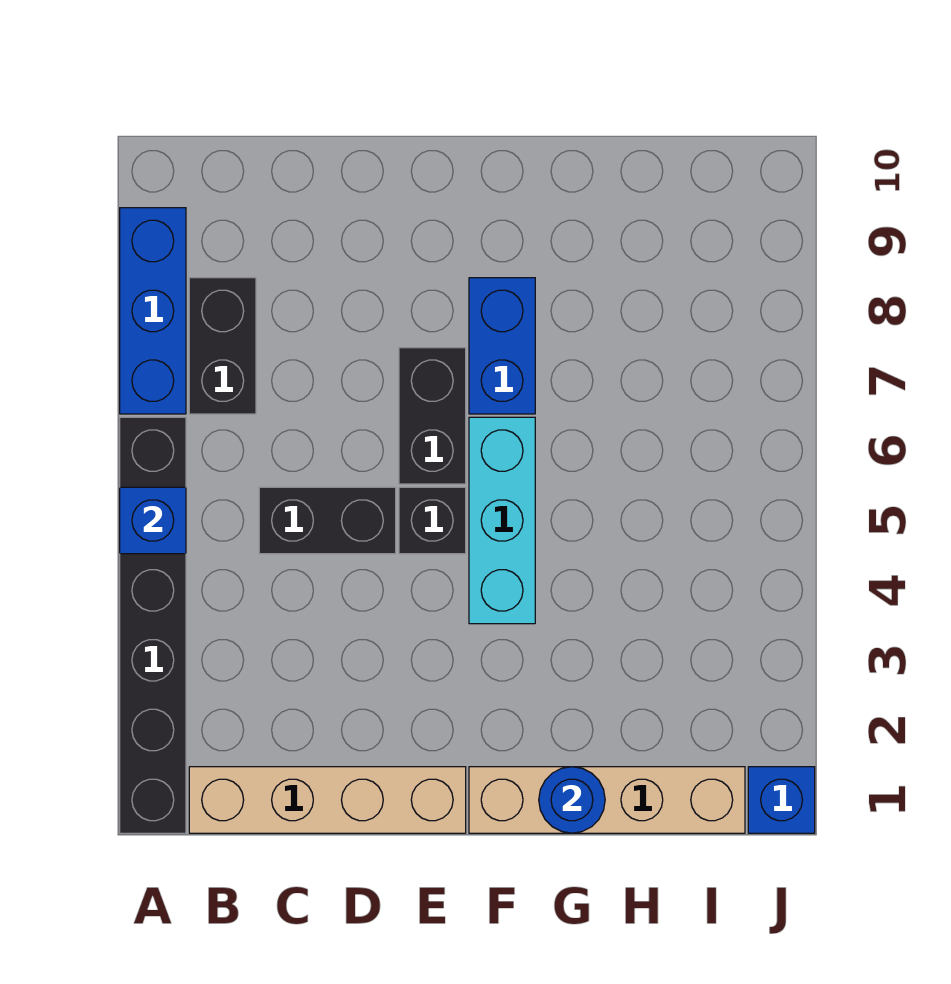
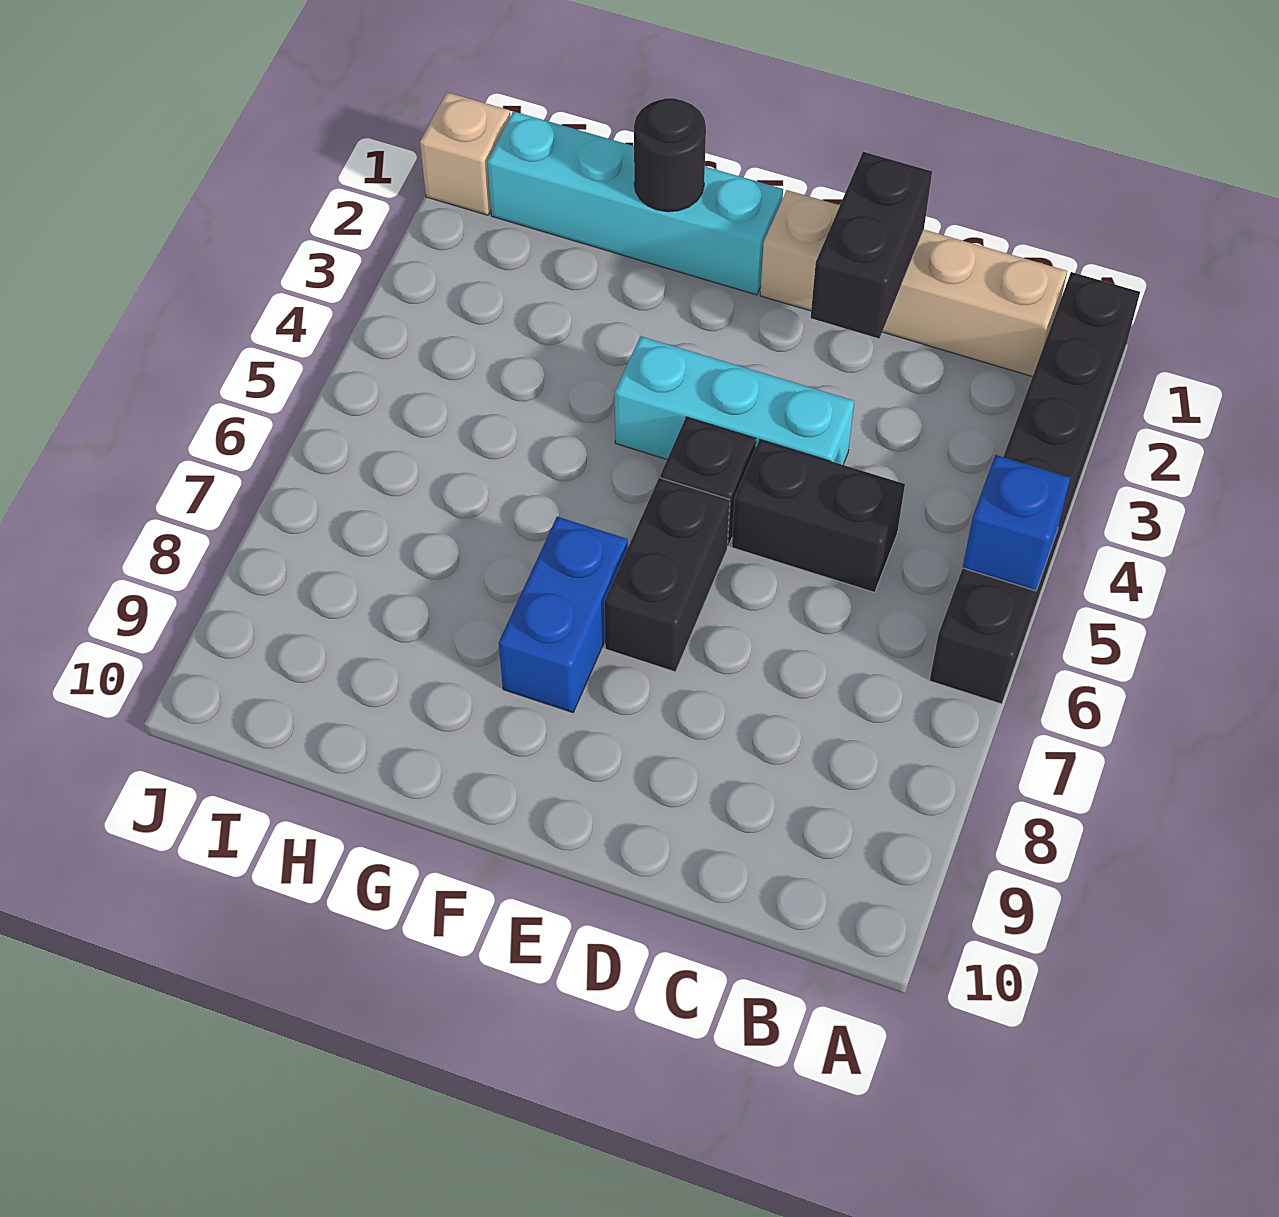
blue 1x3 brick [120,208,186,414] -> none
black 1x2 brick [189,278,256,414] -> black 1x2 brick moved to [811,152,932,338]
tan 1x4 brick [469,767,745,833] -> cyan 1x4 brick [487,111,783,295]
cyan 1x3 brick [469,417,535,624] -> cyan 1x3 brick turned to [615,336,854,465]
blue 1x1 round brick [539,767,605,833] -> black 1x1 round brick [634,98,706,212]
blue 1x1 brick [748,767,815,833] -> tan 1x1 brick [420,92,510,215]

